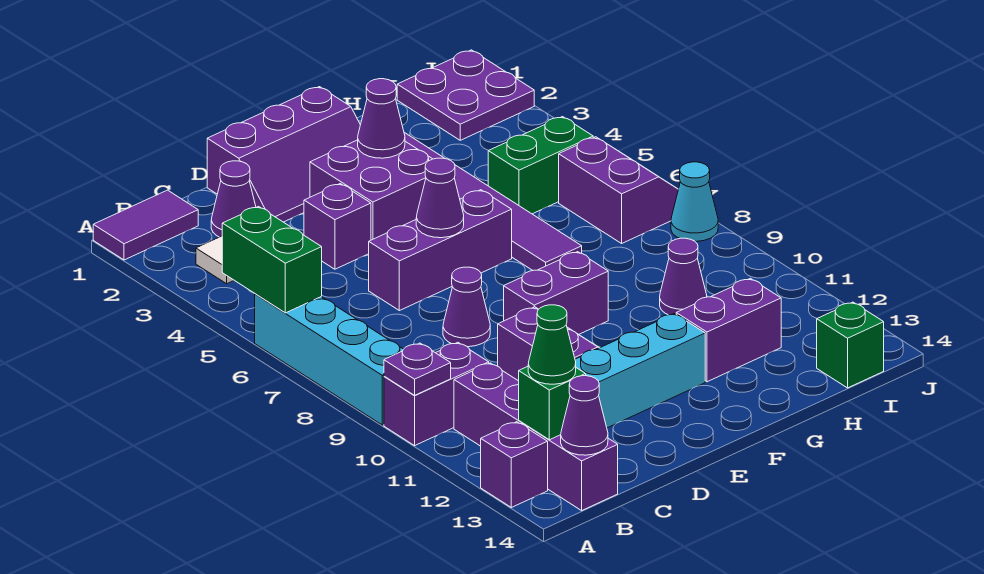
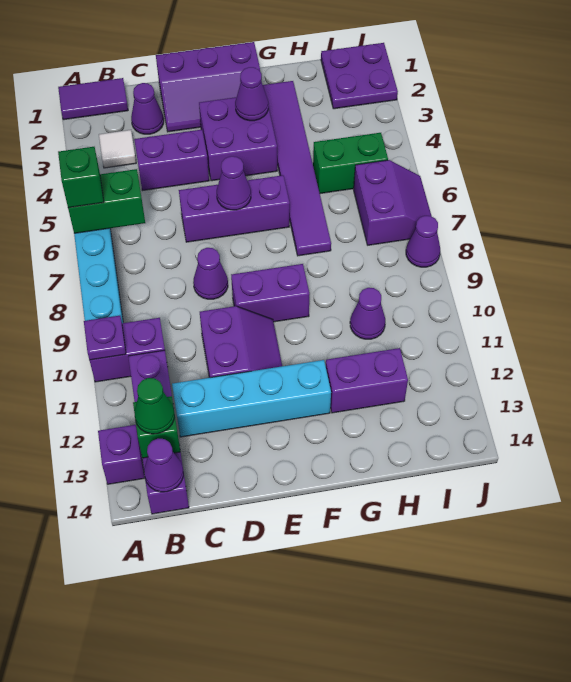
green 1x2 brick [222,207,322,313] -> green 1x2 brick turned to [68,169,145,233]
purple 1x1 brick [304,184,371,269] -> purple 1x2 brick [134,130,209,191]
green 1x1 brick [817,302,884,388] -> green 1x1 brick moved to [58,147,104,208]
cyan 1x1 cone [671,162,718,242] -> purple 1x1 cone [406,216,440,267]

